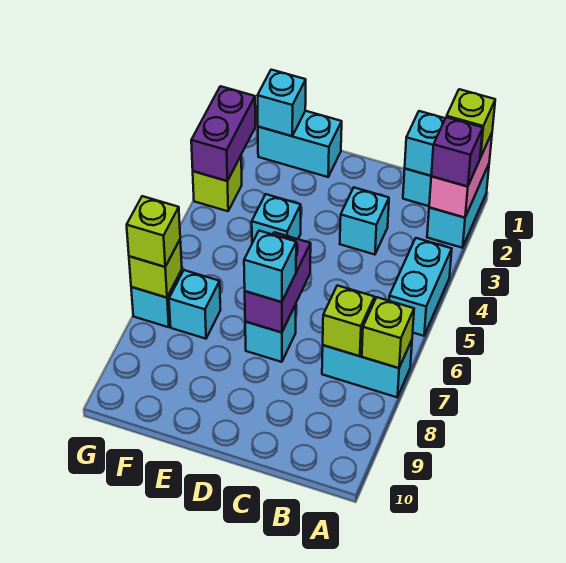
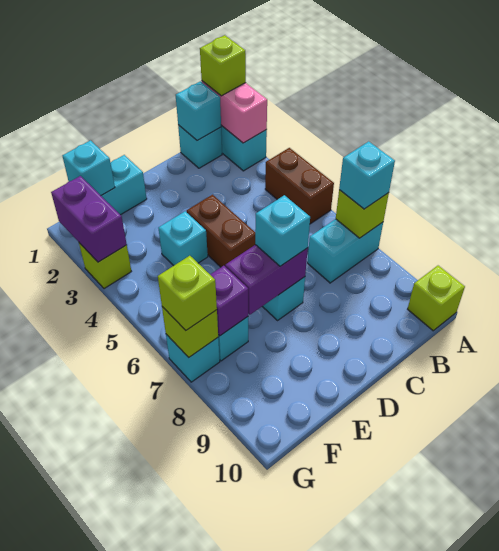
purple 1x1 brick [431,117,483,187] -> purple 1x1 brick moved to [210,266,248,336]
cyan 1x2 brick [389,238,452,336] -> brown 1x2 brick [265,148,334,224]
lime 1x1 brick [323,285,375,356] -> lime 1x1 brick moved to [408,266,465,331]
cyan 1x1 brick [340,188,389,255] -> cyan 1x1 brick moved to [339,141,395,209]
none -> brown 1x2 brick [187,195,255,267]
purple 1x2 brick [245,232,311,333] -> purple 1x2 brick turned to [225,245,308,315]

